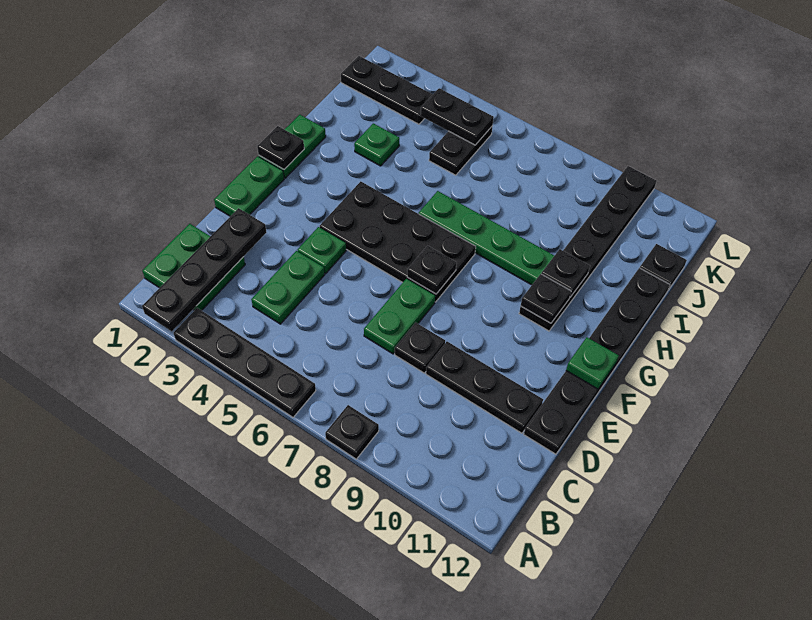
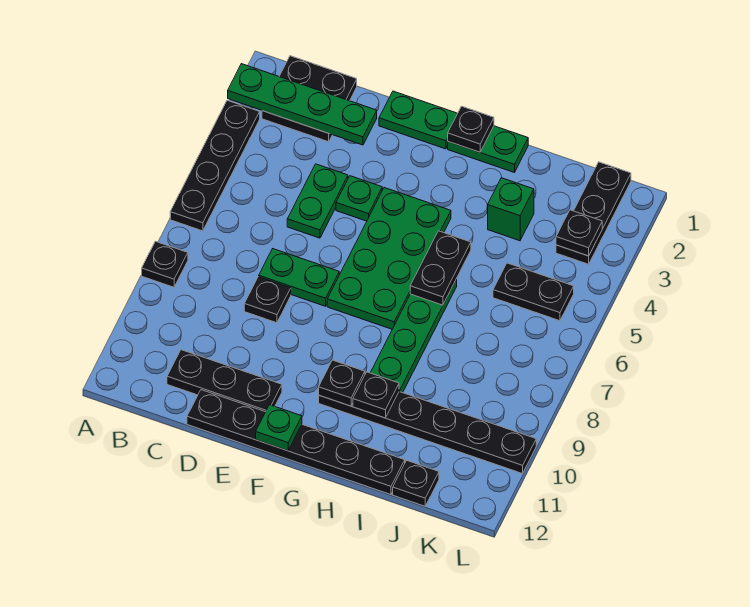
black 1x4 plate [142,208,267,331] -> green 1x4 plate [228,64,377,145]
green 2x2 plate [142,224,245,311] -> black 2x2 plate [262,56,357,142]
green 1x2 plate [251,251,325,324] -> green 1x2 plate turned to [287,164,348,238]
black 1x3 plate [426,342,543,433] -> black 1x3 plate turned to [167,350,282,412]
black 2x4 plate [320,181,476,302] -> green 2x4 plate [327,188,451,329]
black 1x1 plate [407,246,456,294] -> black 1x1 plate moved to [556,210,602,256]
green 1x1 plate [354,123,399,166] -> green 1x1 brick [488,178,534,241]
black 1x2 plate [421,88,494,145] -> black 1x2 plate moved to [410,231,471,305]

